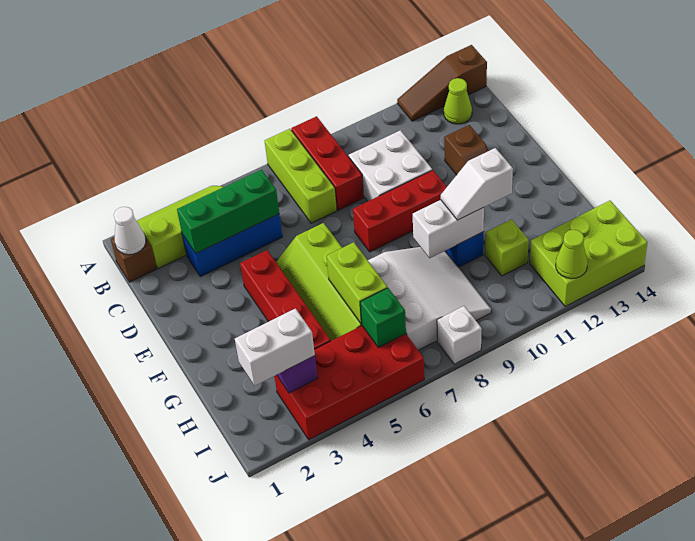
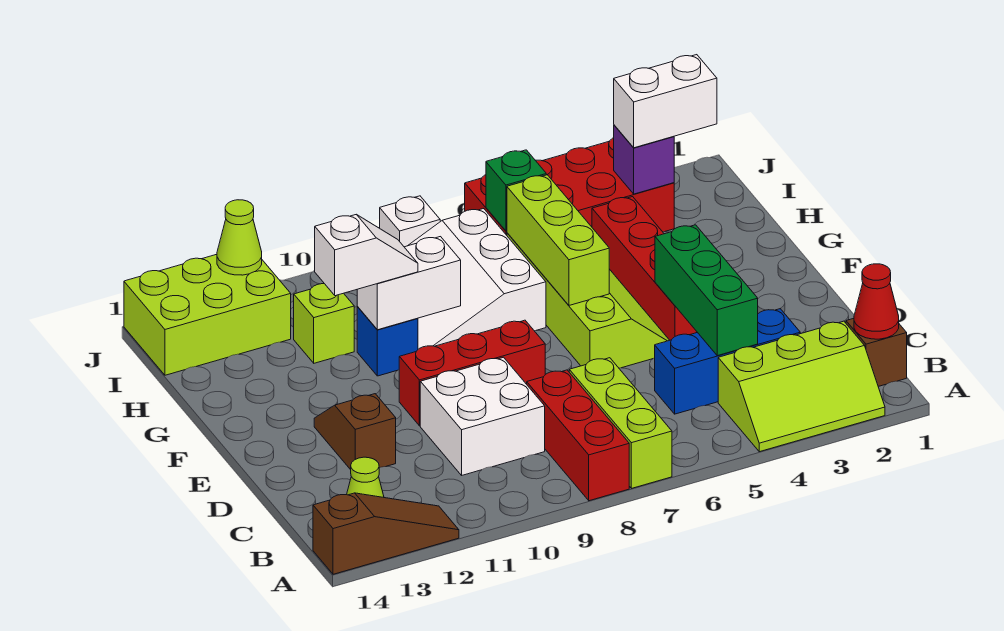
white 1x1 cone [114,207,146,255] -> red 1x1 cone [854,264,899,339]
green 1x3 brick [177,170,279,253] -> green 1x3 brick turned to [655,225,758,356]
lime 1x2 brick [326,242,387,324] -> lime 1x3 brick [507,175,609,305]

